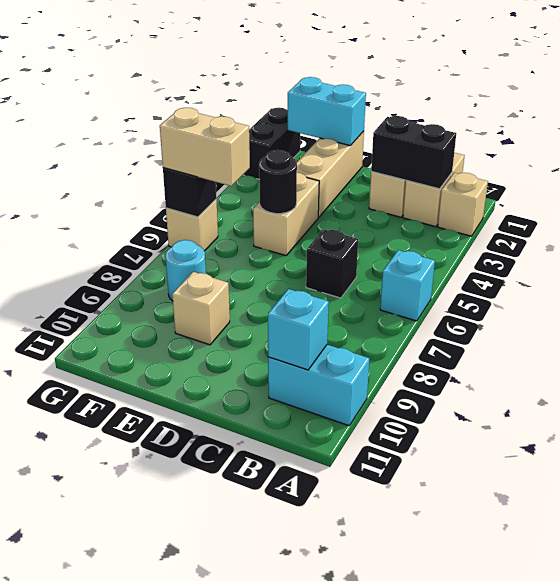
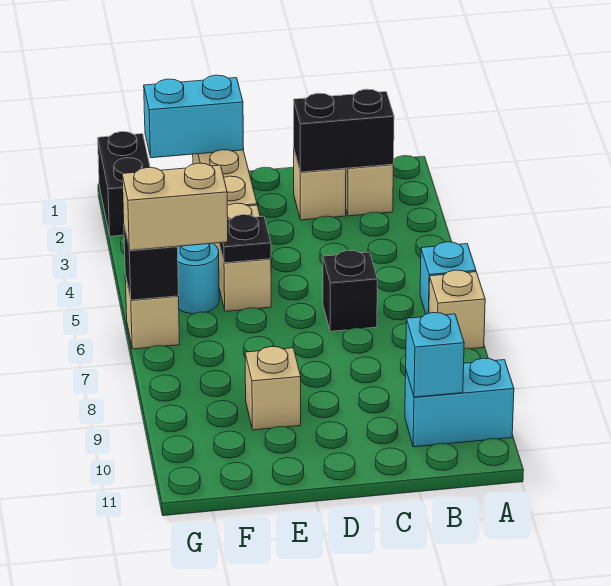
tan 1x1 brick [438,173,488,236] -> tan 1x1 brick moved to [429,270,485,349]
black 1x1 round brick [259,150,297,214] -> black 1x1 plate [219,215,271,263]
cyan 1x1 round brick [166,240,206,301] -> cyan 1x1 round brick moved to [177,243,219,314]

